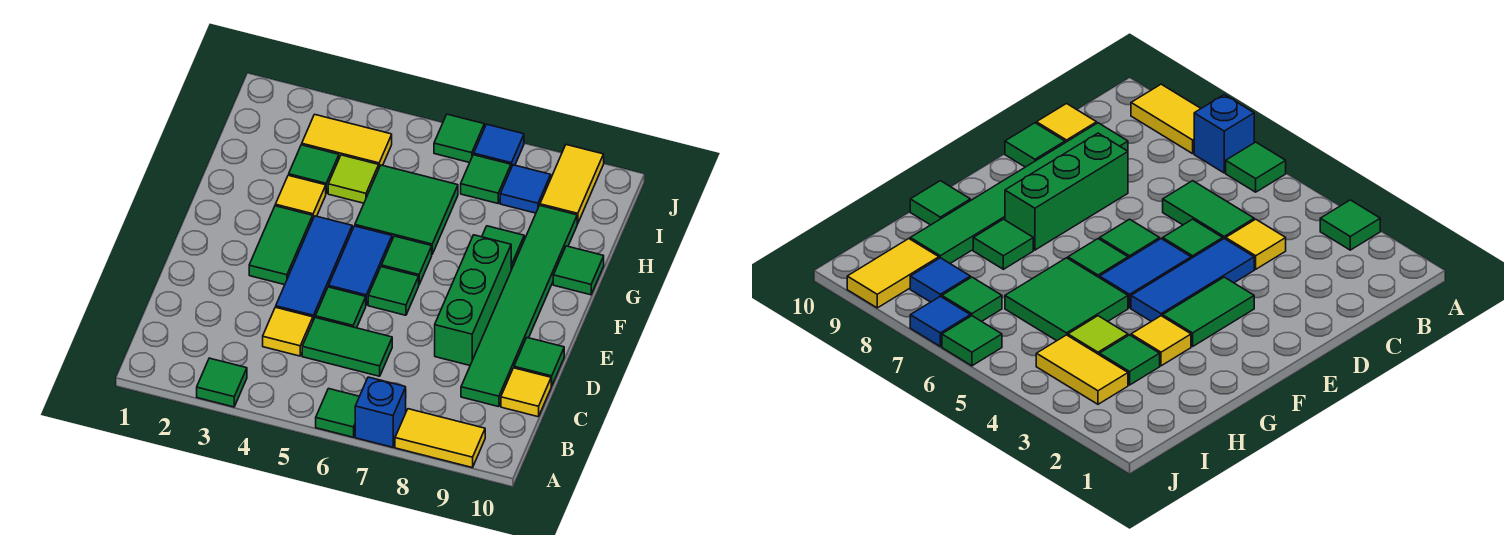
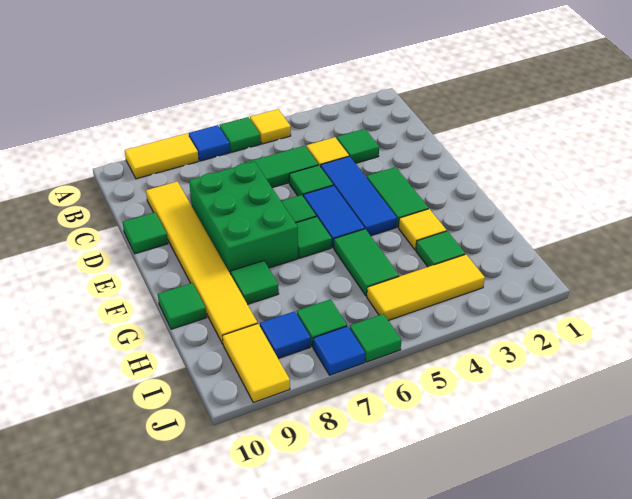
green 1x1 tile [197,358,247,407] -> green 1x1 tile moved to [337,129,379,163]
blue 1x1 brick [355,377,406,447] -> blue 1x1 tile [188,125,230,161]
green 1x6 tile [461,206,577,407] -> yellow 1x6 tile [146,181,258,344]
yellow 1x1 tile [501,368,551,417] -> yellow 1x1 tile moved to [250,109,291,144]
green 1x3 brick [435,235,511,365] -> green 2x3 brick [189,162,298,274]
green 2x2 tile [355,165,458,254] -> green 1x2 tile [334,229,399,296]
lime 1x1 tile [328,155,379,203] -> none
yellow 1x2 tile [302,114,392,167] -> yellow 1x3 tile [367,254,485,321]

